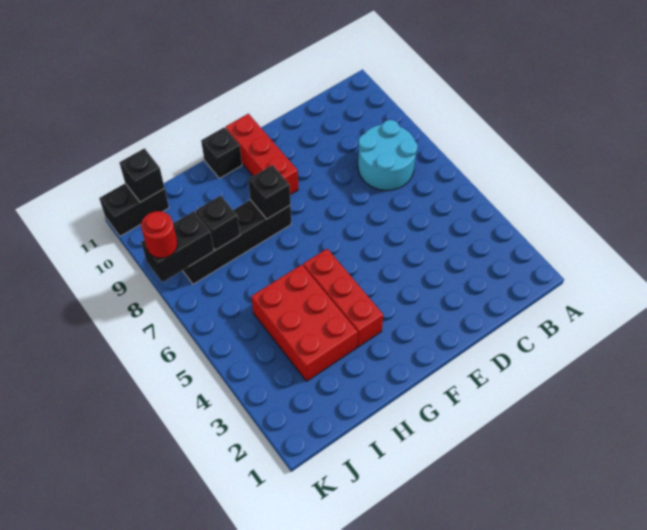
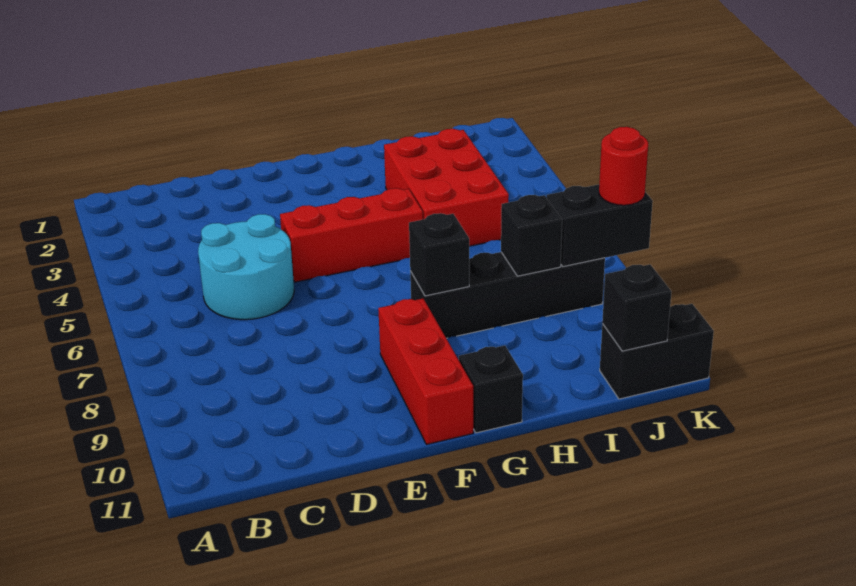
cyan 2x2 round brick [358,120,418,190] -> cyan 2x2 round brick moved to [198,214,294,320]
red 1x3 brick [303,249,383,347] -> red 1x3 brick turned to [280,188,423,282]

